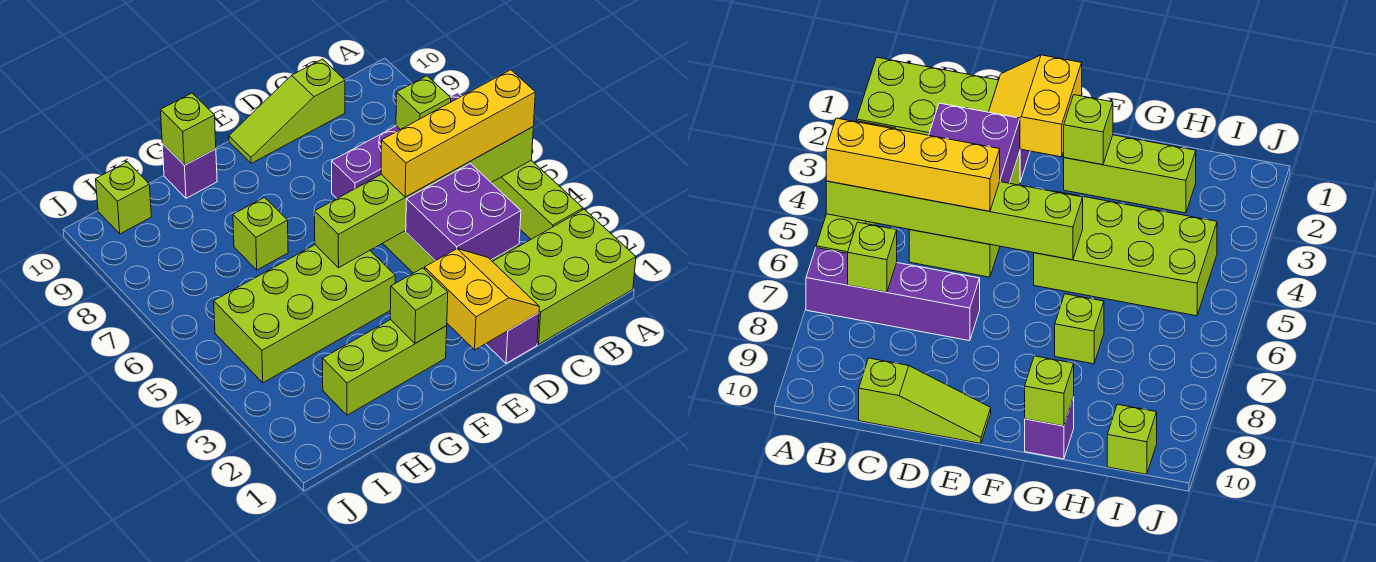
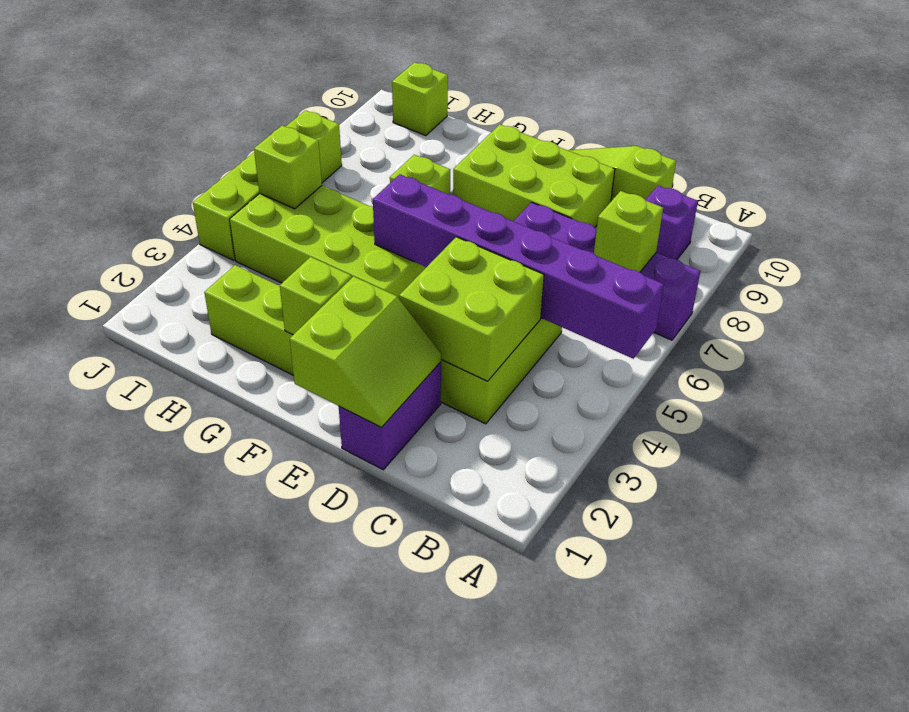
lime 2x3 brick [492,209,636,344] -> lime 2x3 brick moved to [453,124,615,227]
lime 1x4 brick [492,160,583,239] -> lime 1x4 brick moved to [193,110,342,260]
lime 1x6 brick [315,127,533,268] -> purple 1x6 brick [373,174,664,359]
yellow 1x4 brick [381,70,535,197] -> none
purple 2x2 brick [406,163,521,261] -> lime 2x2 brick [399,237,544,381]
yellow 2x2 slope [425,249,539,350] -> lime 2x2 slope [290,276,441,428]
purple 1x1 brick [162,144,217,198] -> purple 1x1 brick moved to [646,186,698,259]
lime 1x1 brick [160,93,216,165] -> lime 1x1 brick moved to [254,125,322,209]

